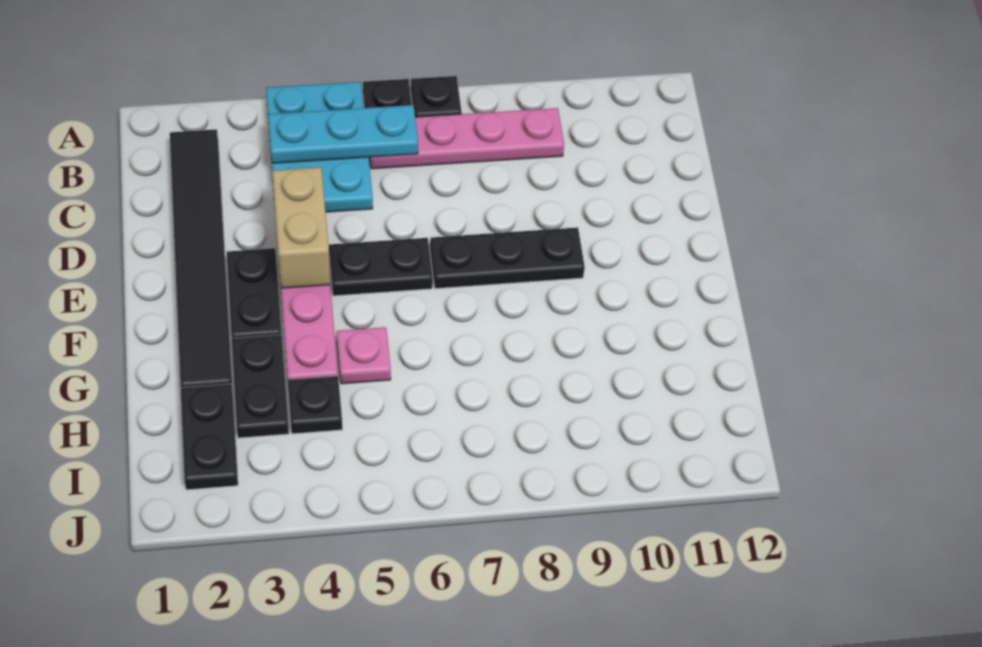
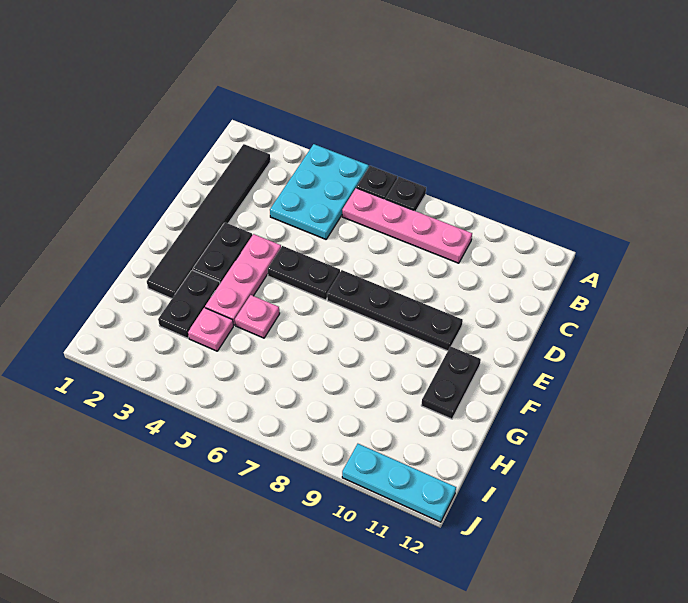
cyan 1x3 plate [268,105,418,163] -> cyan 1x3 plate moved to [342,444,456,522]
tan 1x2 brick [272,167,330,288] -> none
black 1x3 plate [430,227,585,289] -> black 1x4 plate [327,270,463,351]
black 1x2 plate [181,384,238,490] -> black 1x2 plate moved to [421,346,481,419]
black 1x1 plate [288,376,342,434] -> pink 1x1 plate [188,308,233,351]

